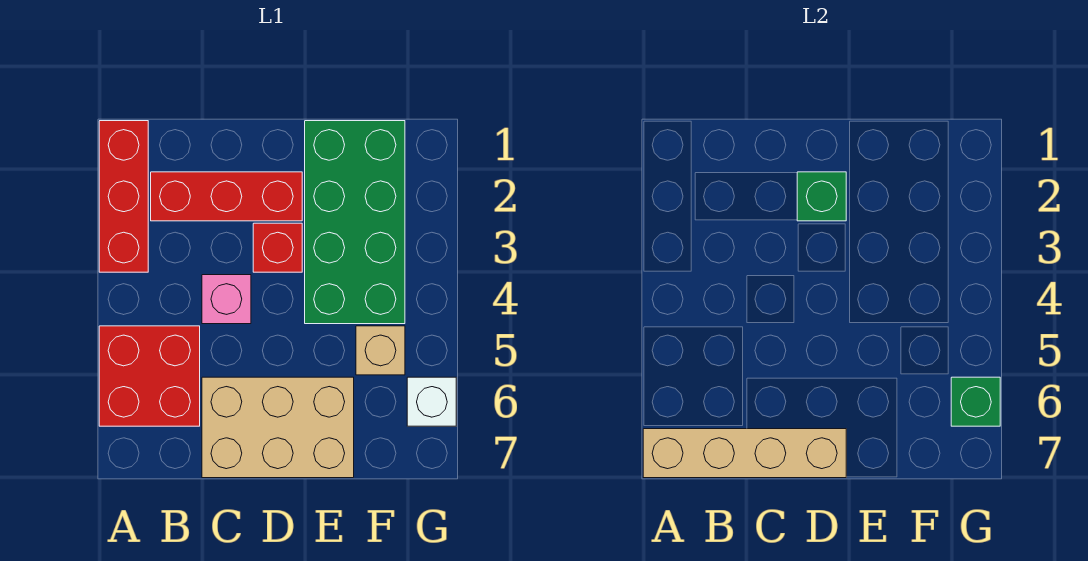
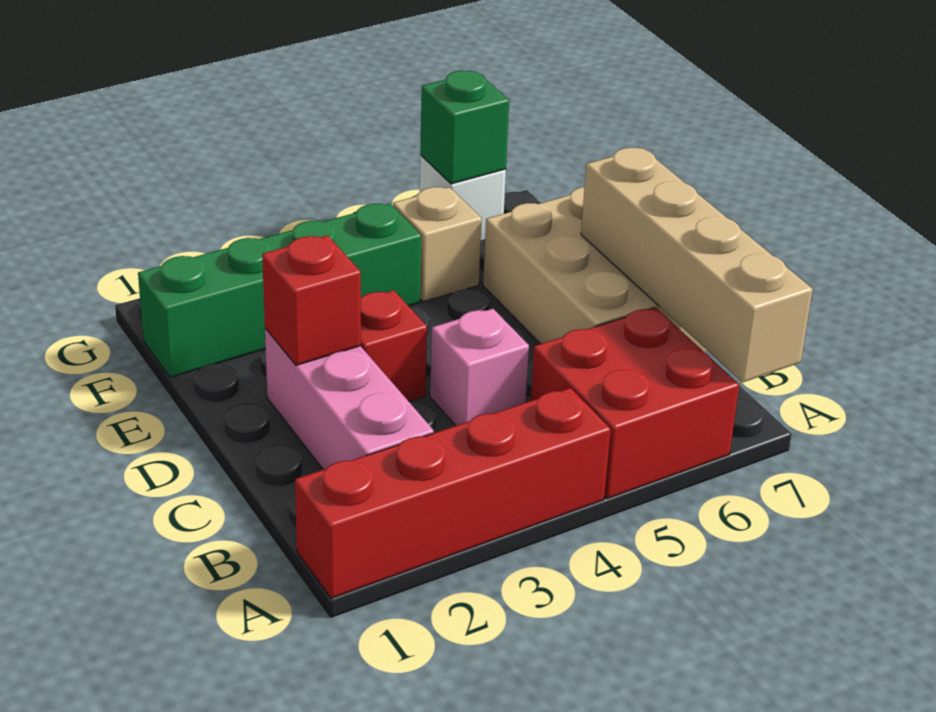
red 1x3 brick [99,121,148,272] -> red 1x4 brick [295,388,611,598]
red 1x3 brick [151,172,302,221] -> pink 1x3 brick [265,328,434,470]
green 1x1 brick [797,172,846,221] -> red 1x1 brick [262,235,361,365]
green 2x4 brick [305,121,405,324] -> green 1x4 brick [138,204,421,377]

